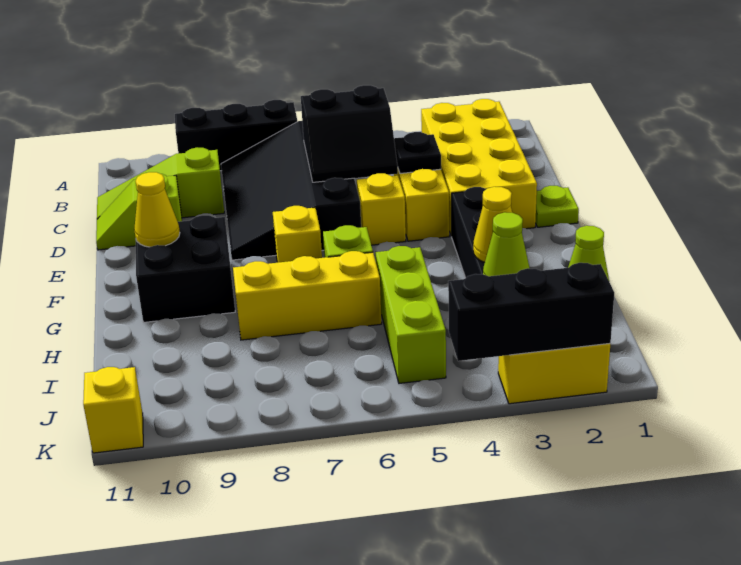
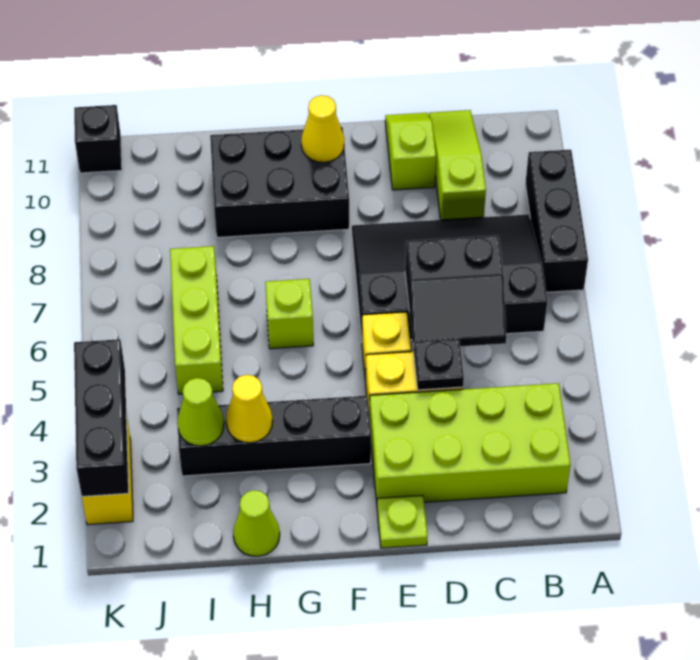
yellow 2x4 brick [421,99,537,236] -> lime 2x4 brick [369,383,570,502]
black 2x2 slope [301,85,398,182] -> black 2x2 slope turned to [405,235,506,349]
yellow 1x1 brick [273,206,322,263] -> none
black 2x2 brick [136,215,235,322] -> black 2x3 brick [210,127,349,238]
lime 1x3 brick [376,246,446,383] -> lime 1x3 brick turned to [170,246,223,394]
yellow 1x3 brick [233,251,382,340] -> none
yellow 1x1 brick [83,367,143,453] -> black 1x1 brick [74,105,122,173]

